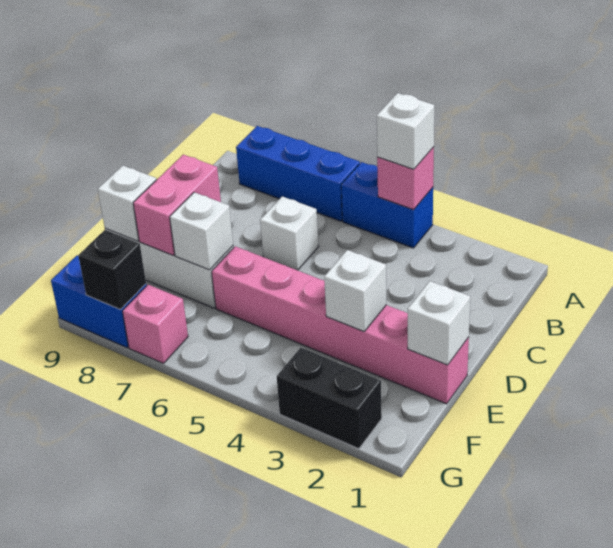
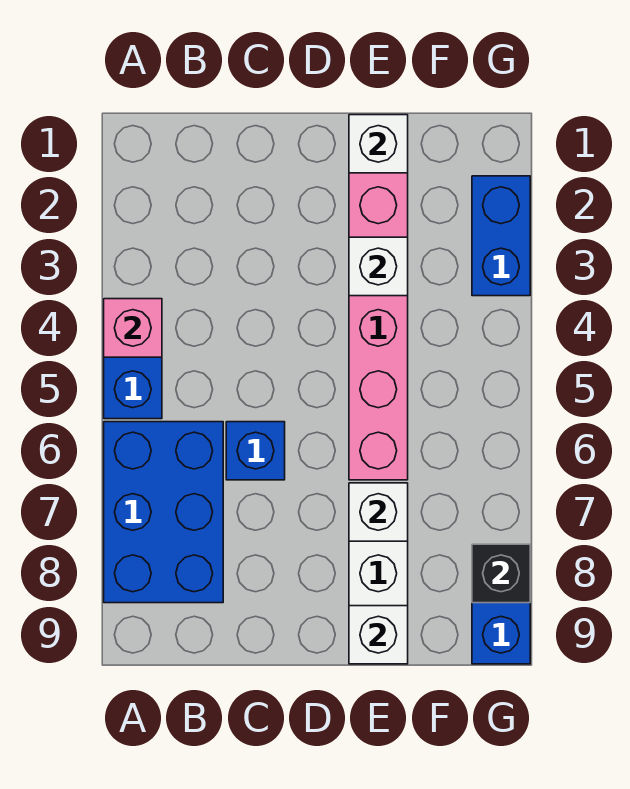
white 1x1 brick [377,93,434,169] -> none
blue 1x3 brick [236,126,360,221] -> blue 2x3 brick [104,422,223,603]
white 1x1 brick [260,196,319,270] -> blue 1x1 brick [226,422,285,480]
pink 1x2 brick [133,155,221,255] -> none
black 1x2 brick [277,348,382,449] -> blue 1x2 brick [472,176,530,296]
pink 1x1 brick [123,285,188,363] -> none

